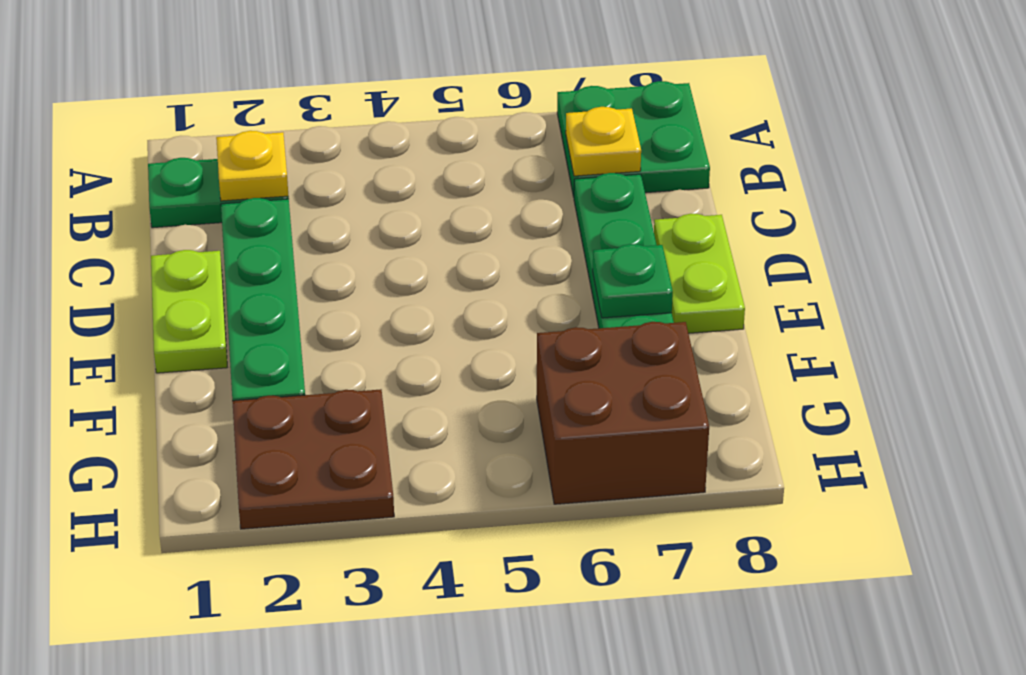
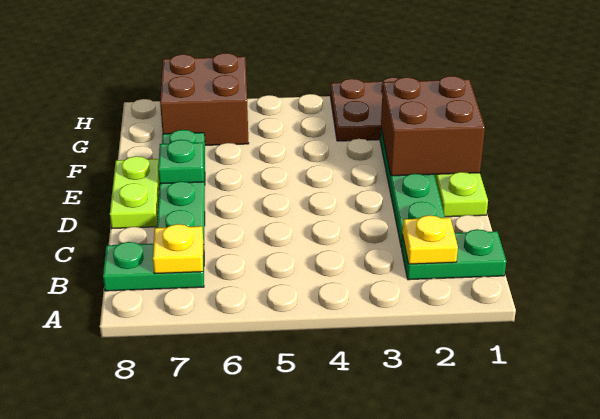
green 2x2 plate [557,81,710,197] -> green 1x2 plate [103,242,204,291]
none -> brown 2x2 brick [381,76,485,176]

